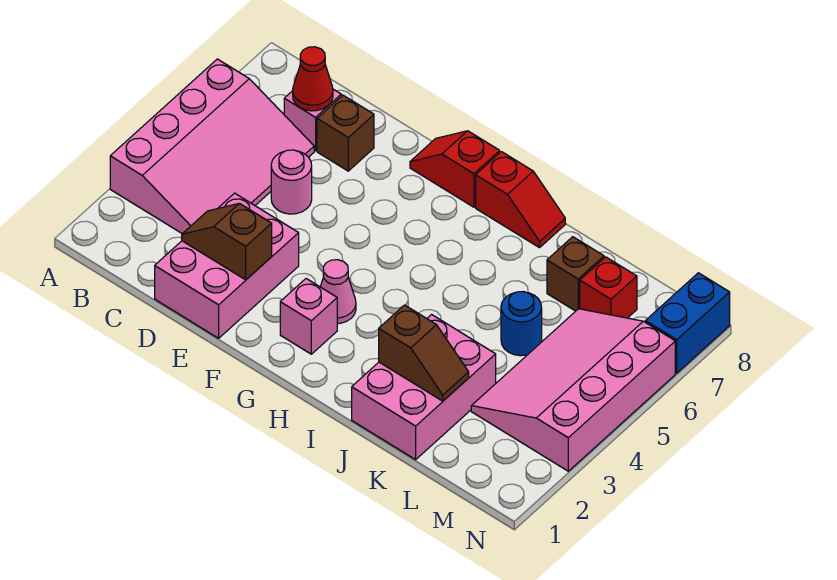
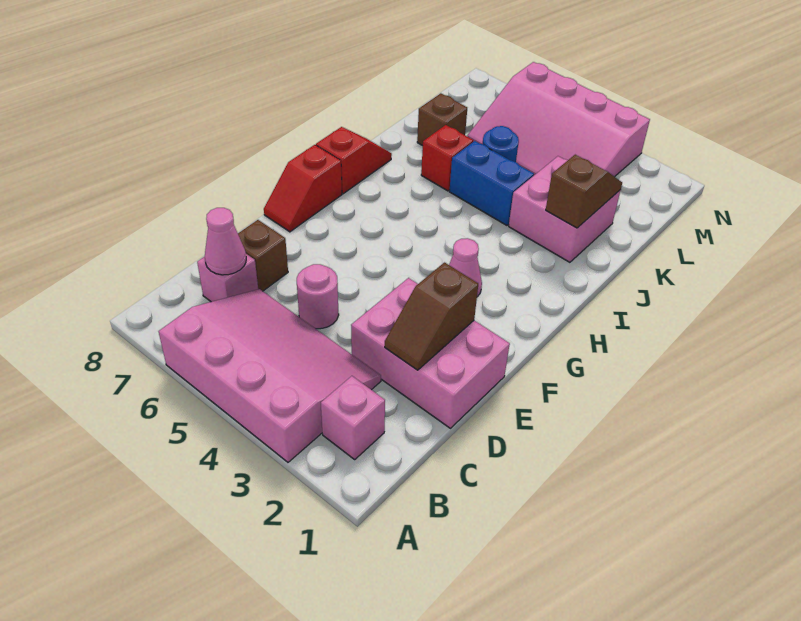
red 1x1 cone [293,47,333,111] -> pink 1x1 cone [205,208,246,275]
pink 1x1 brick [280,279,337,354] -> pink 1x1 brick moved to [321,376,385,459]
pink 2x3 brick [352,315,496,460] -> pink 2x2 brick [509,156,621,262]
red 1x1 brick [580,257,637,318] -> red 1x1 brick moved to [421,125,473,191]
blue 1x2 brick [645,273,730,373] -> blue 1x2 brick moved to [449,141,534,225]

